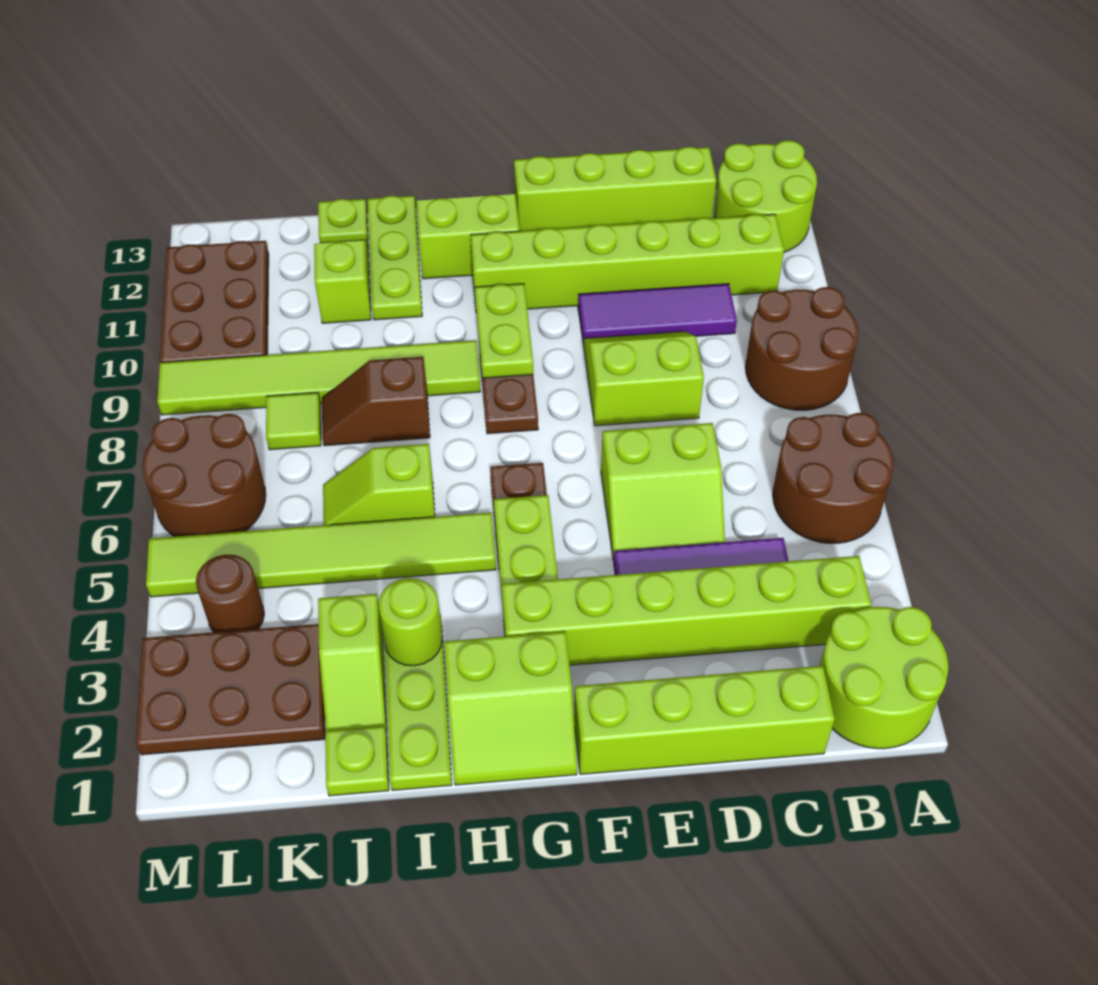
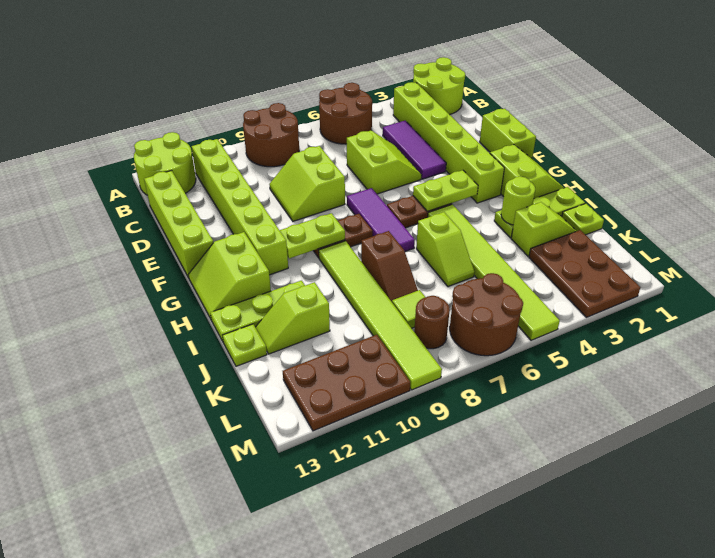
lime 1x4 brick [574,666,835,775] -> lime 1x2 brick [480,109,536,158]
purple 1x3 tile [578,284,737,344] -> purple 1x3 tile moved to [347,188,415,251]
brown 1x1 round brick [196,555,264,632] -> brown 1x1 round brick moved to [414,296,450,349]

